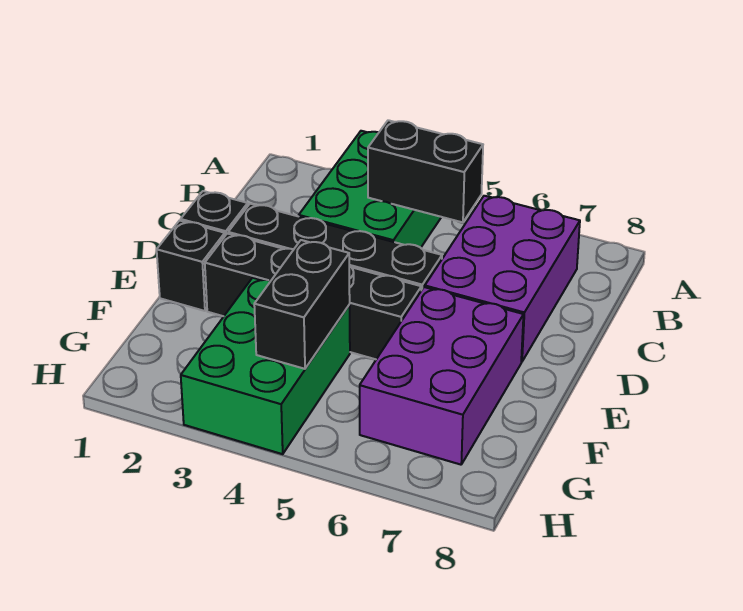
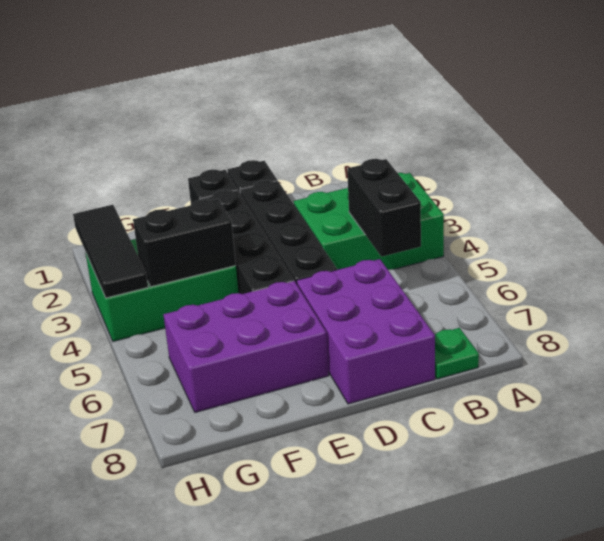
purple 2x3 brick [425,196,580,362] -> purple 2x3 brick turned to [297,259,435,404]
none -> green 1x1 plate [434,328,479,379]
none -> black 1x3 tile [73,205,148,298]

